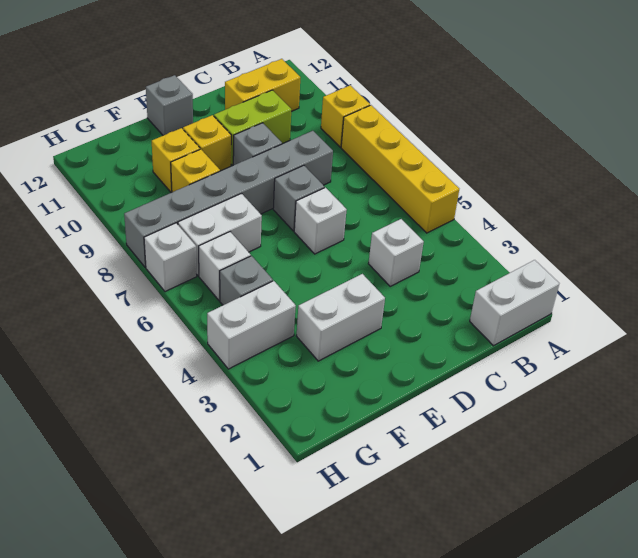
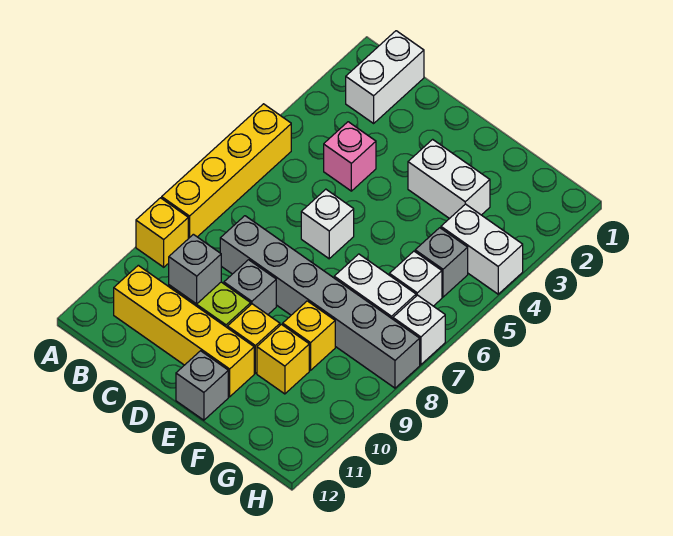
white 1x2 brick [470,260,559,346] -> white 1x2 brick turned to [346,31,424,123]
yellow 1x2 brick [225,59,300,111] -> yellow 1x4 brick [114,265,254,397]
white 1x1 brick [368,219,424,286] -> pink 1x1 brick [324,122,376,191]
grey 1x1 brick [273,165,324,231] -> grey 1x1 brick moved to [169,234,221,304]

